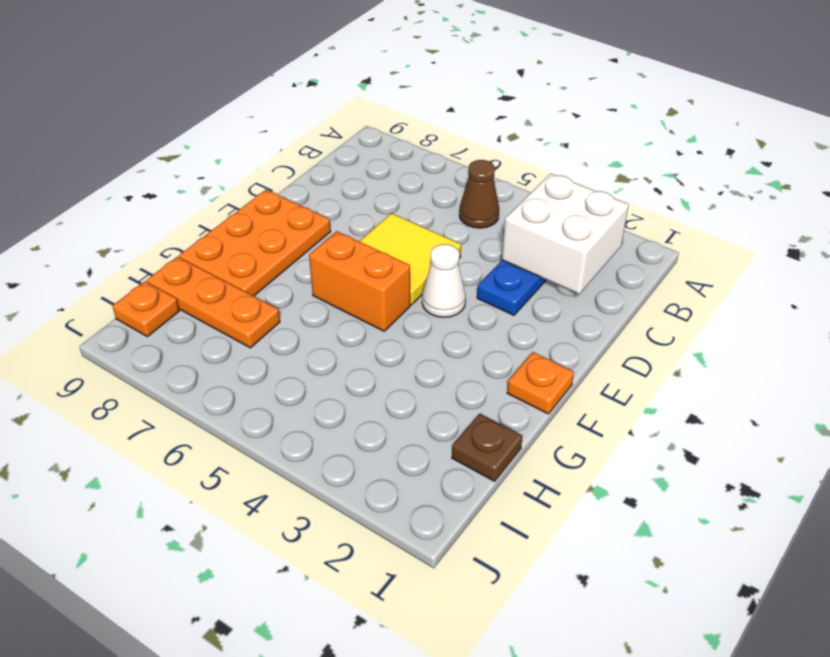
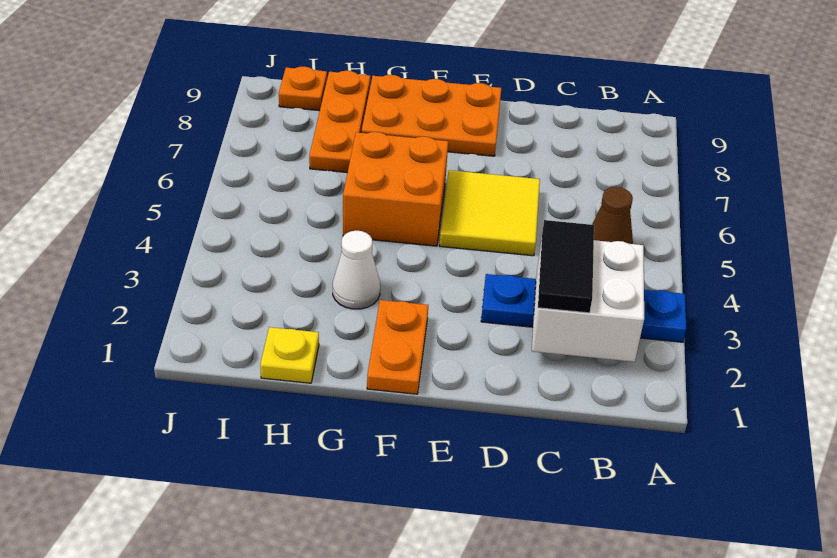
none -> black 1x2 tile [538,220,594,313]
white 1x1 cone [422,244,466,317] -> white 1x1 cone moved to [333,231,380,309]
orange 1x1 plate [507,352,574,414] -> orange 1x2 plate [367,300,428,394]
orange 1x2 brick [309,231,410,331] -> orange 2x2 brick [343,132,448,246]
brown 1x1 plate [452,414,522,481] -> yellow 1x1 plate [260,327,319,383]

